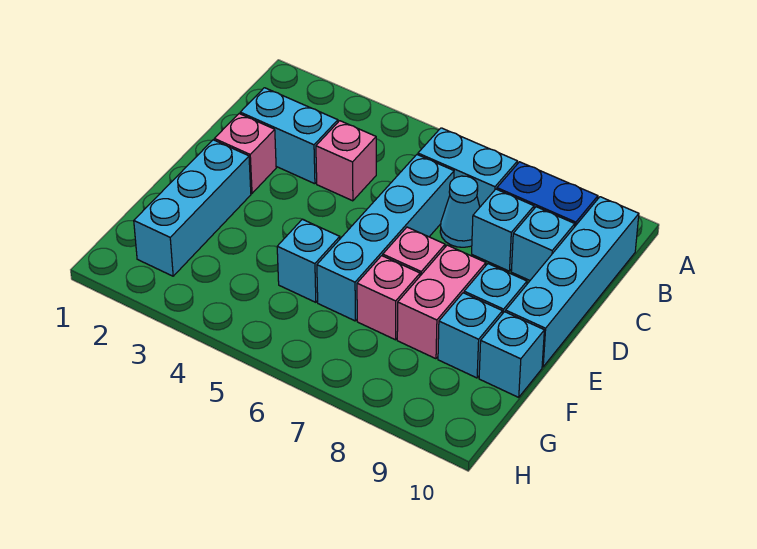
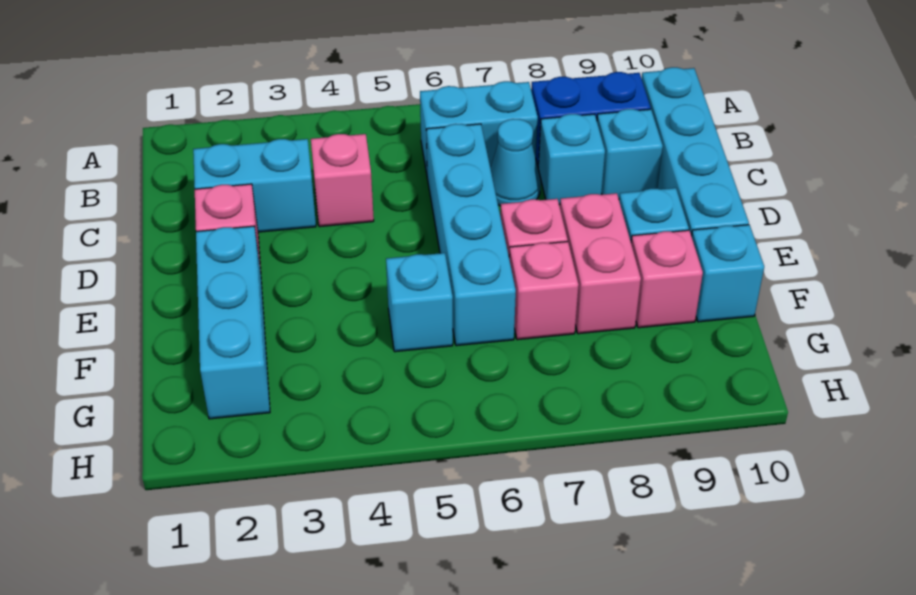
cyan 1x1 brick [438,293,502,378] -> pink 1x1 brick [631,230,703,328]

